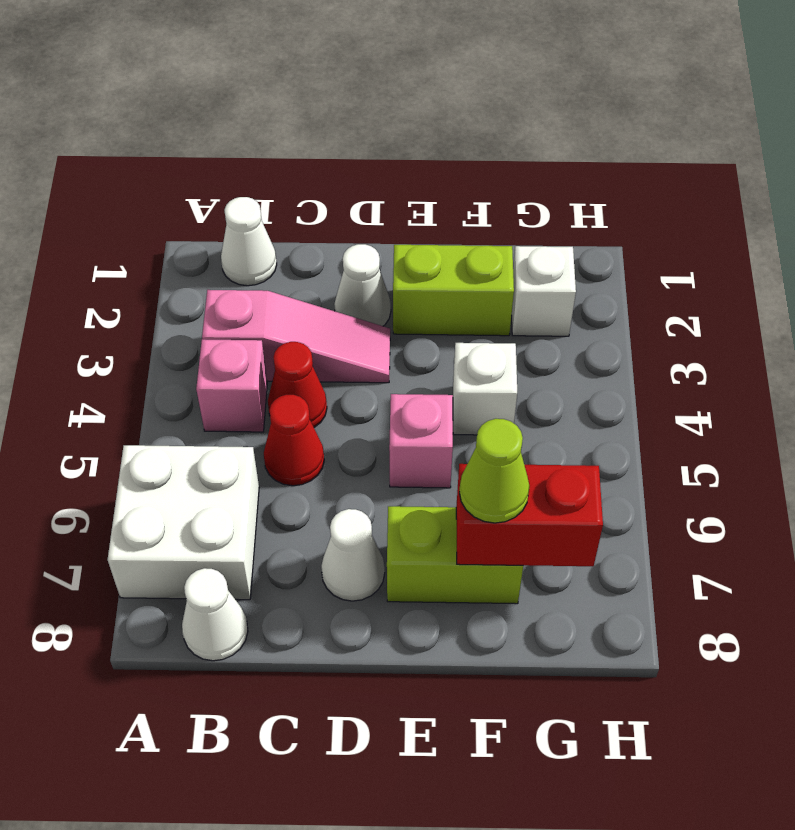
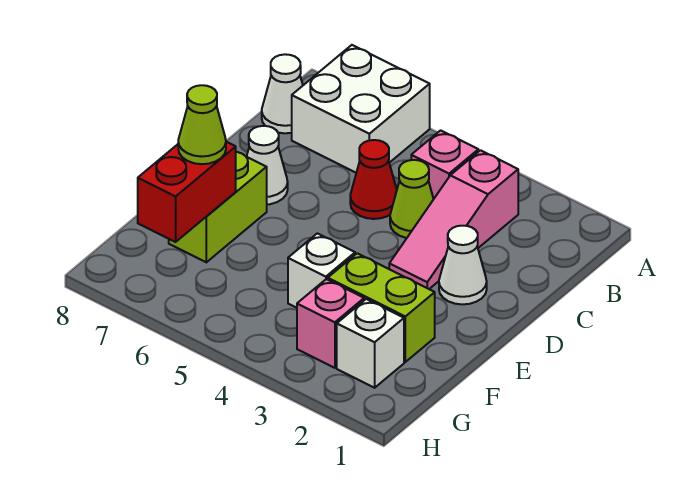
white 1x1 cone [221,197,277,286] -> none
red 1x1 cone [268,342,327,427] -> lime 1x1 cone [390,160,434,238]
lime 1x2 brick [393,245,514,336] -> lime 1x2 brick turned to [328,253,435,362]
pink 1x1 brick [389,394,453,488] -> pink 1x1 brick moved to [297,279,364,368]

